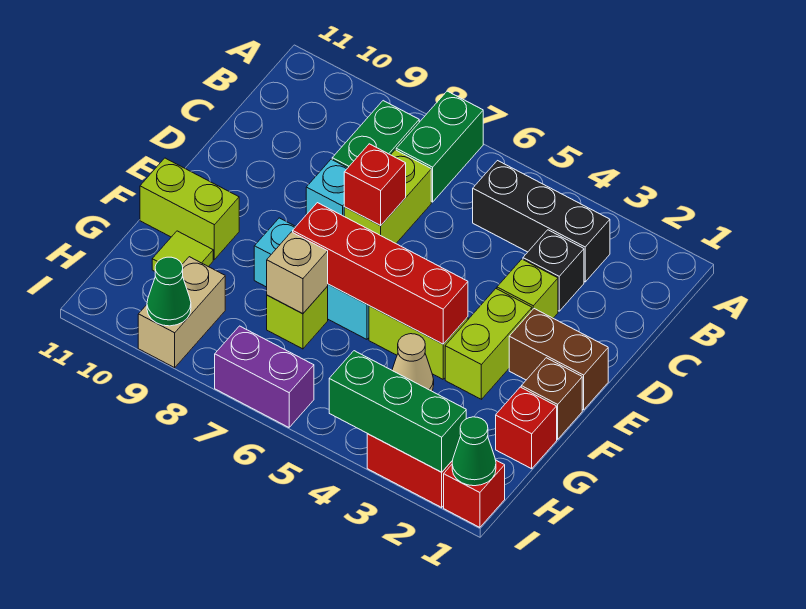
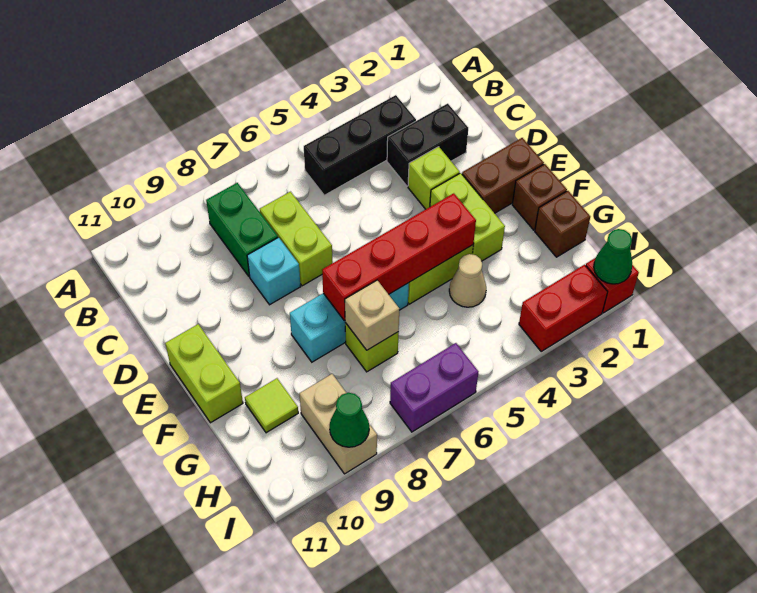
green 1x2 brick [396,91,483,202] -> none
black 1x1 brick [523,230,584,311] -> black 1x2 brick [387,104,468,186]
red 1x1 brick [344,144,406,226] -> none
lime 1x2 brick [140,158,239,259] -> lime 1x2 brick turned to [165,324,243,423]
red 1x1 brick [496,387,557,469] -> brown 1x1 brick [535,191,590,257]
green 1x3 brick [329,351,466,472] -> none

